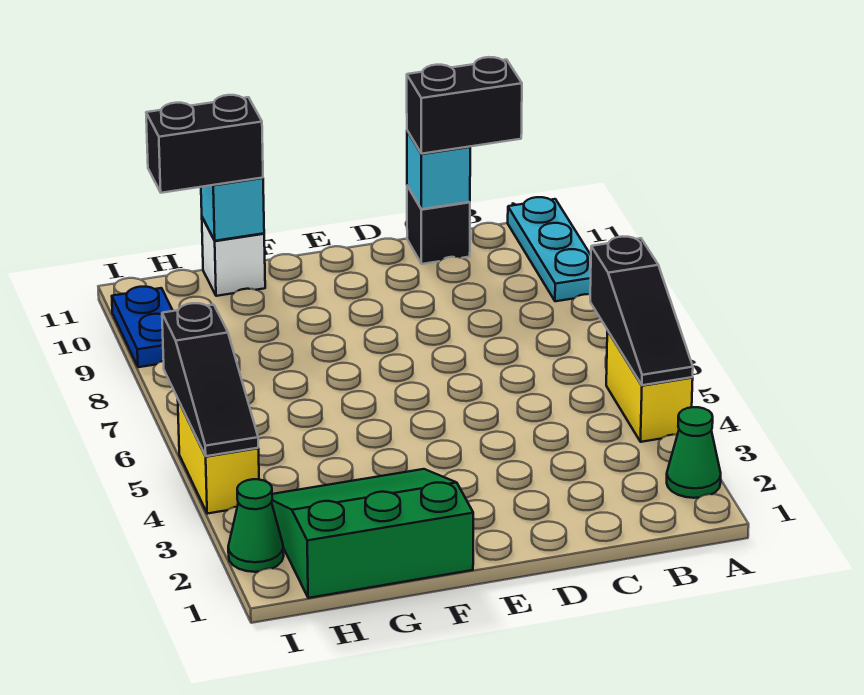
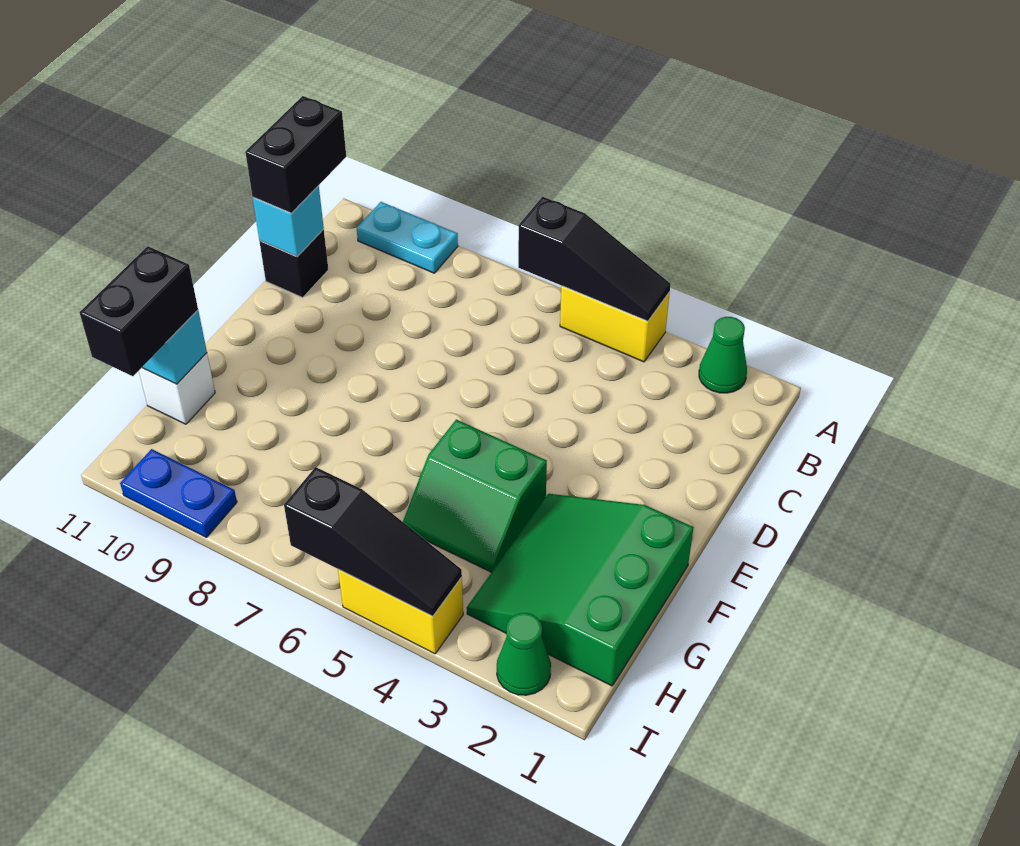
cyan 1x3 plate [508,197,591,301] -> cyan 1x2 plate [357,202,458,273]
none -> green 2x2 slope [403,420,547,572]

